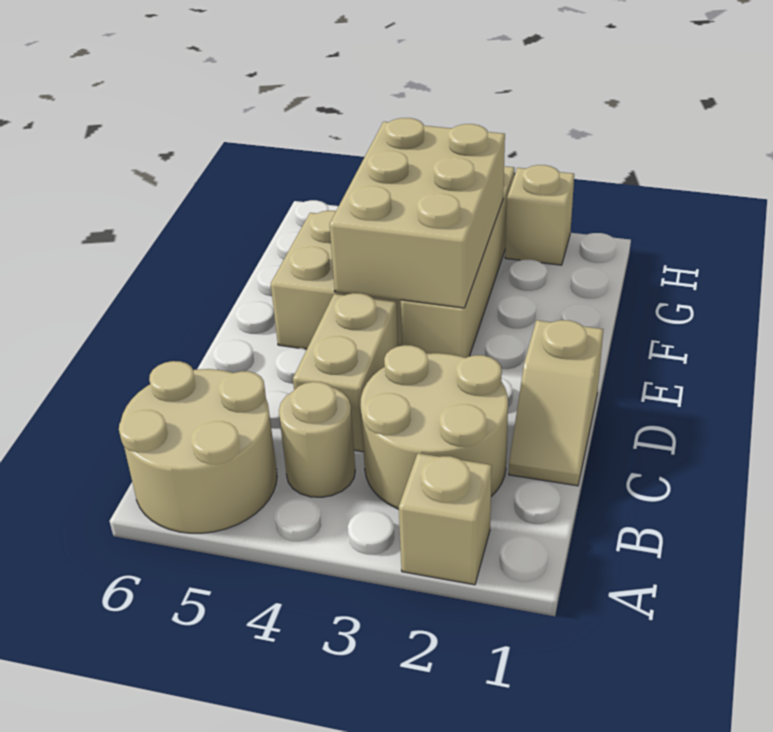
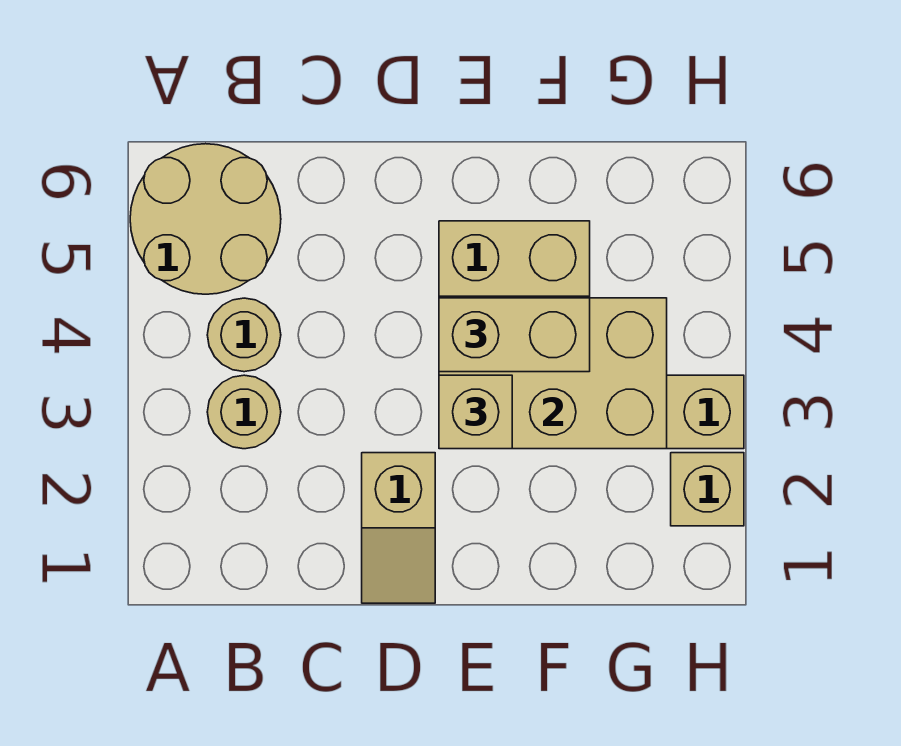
tan 1x1 brick [399,453,492,585] -> tan 1x1 brick moved to [439,375,512,449]
tan 2x2 round brick [360,345,508,509] -> tan 1x1 round brick [207,375,281,449]
tan 1x2 slope [509,320,603,486] -> tan 1x2 slope turned to [362,453,435,603]
tan 1x2 brick [293,293,398,452] -> tan 1x2 brick moved to [439,298,590,372]

